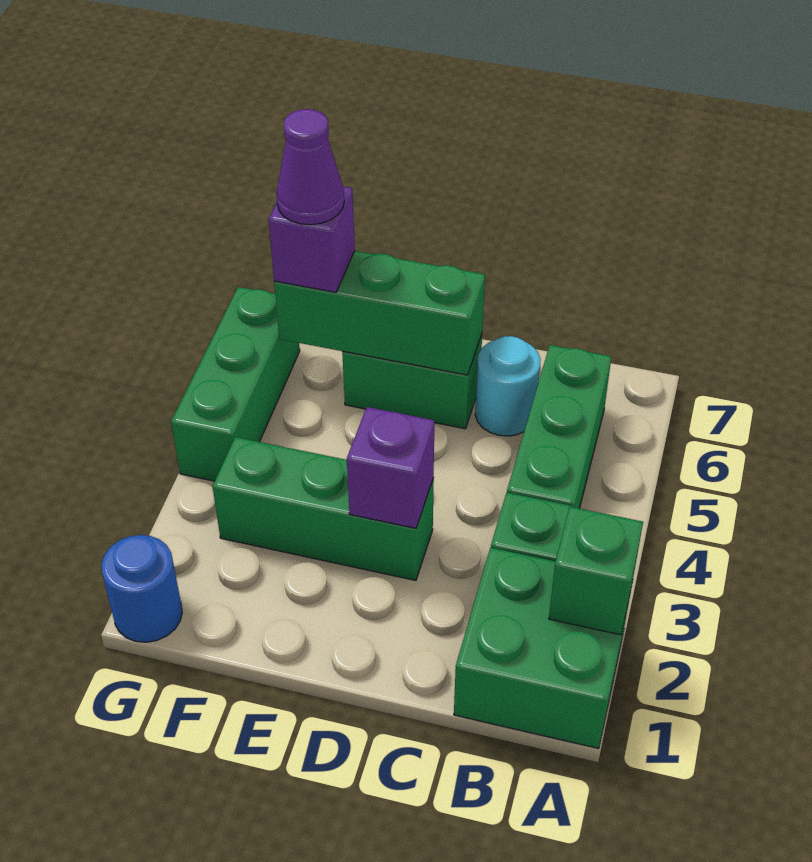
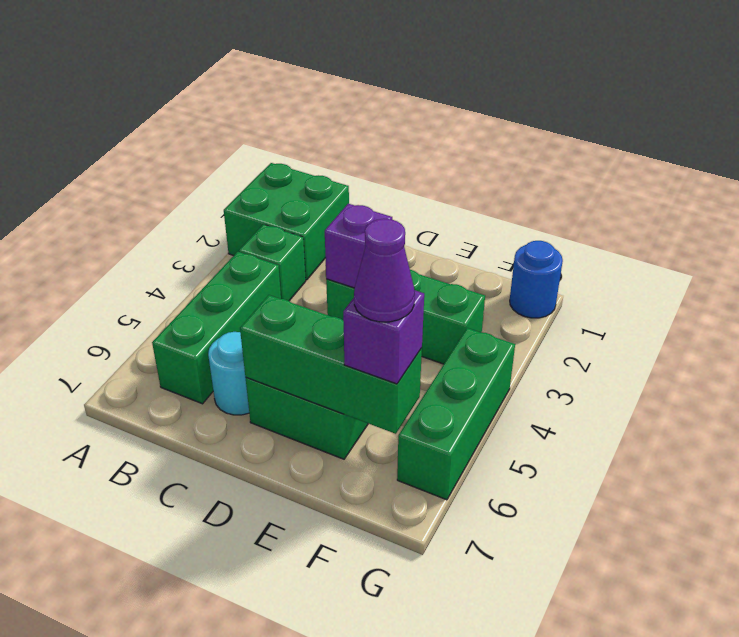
green 1x1 brick [549,507,643,635] -> none

